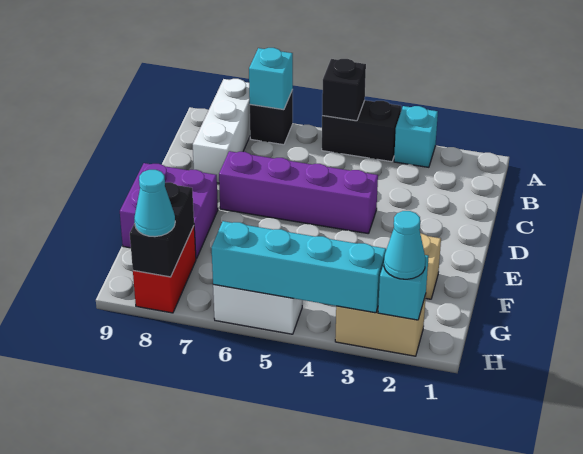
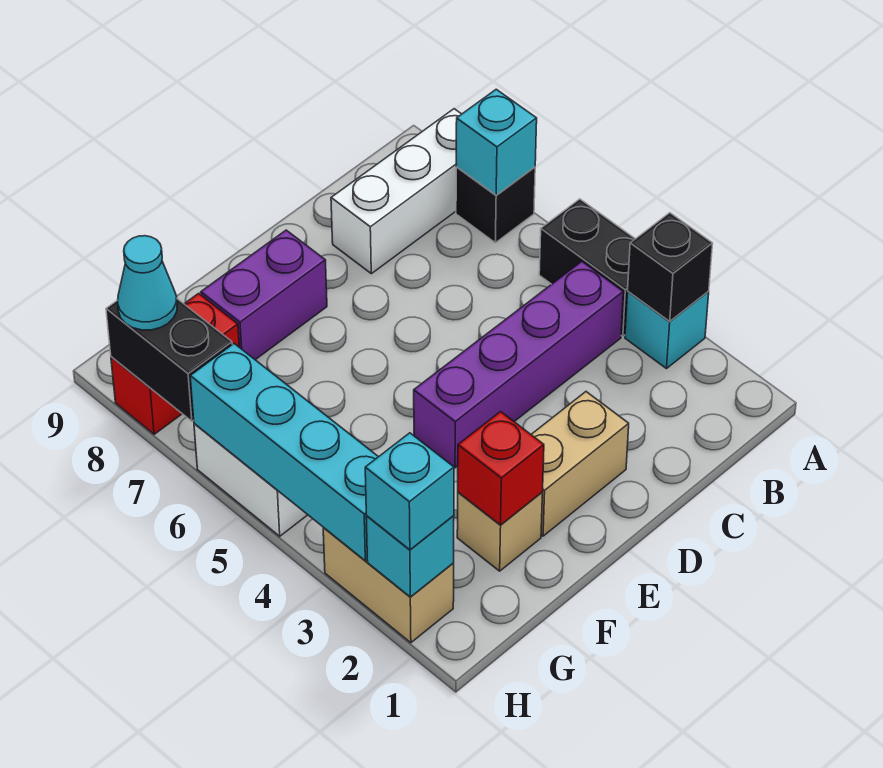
black 1x1 brick [322,59,366,121] -> black 1x1 brick moved to [628,213,713,322]
none -> tan 1x2 brick [531,392,629,536]
purple 1x4 brick [219,151,378,234] -> purple 1x4 brick turned to [414,261,623,468]
purple 2x2 brick [120,163,218,259] -> purple 1x2 brick [201,230,327,360]
none -> red 1x1 brick [458,412,544,525]
black 1x2 brick [130,182,194,277] -> black 1x2 brick turned to [106,299,232,421]
cyan 1x1 cone [384,211,425,279] -> cyan 1x1 brick [365,433,454,550]

